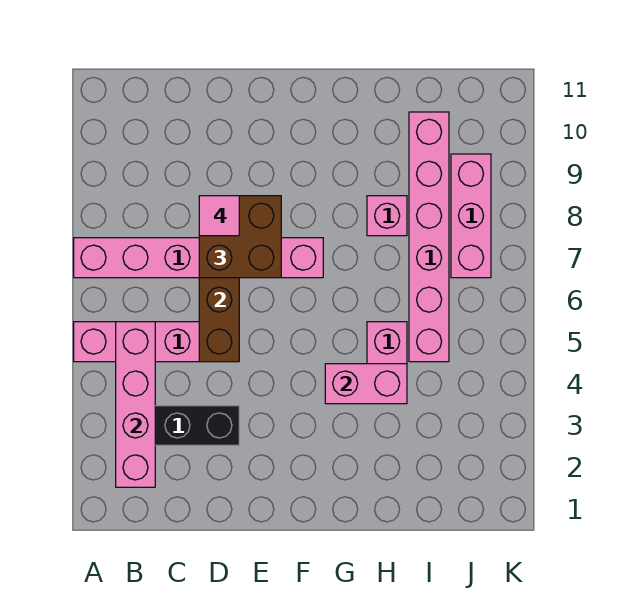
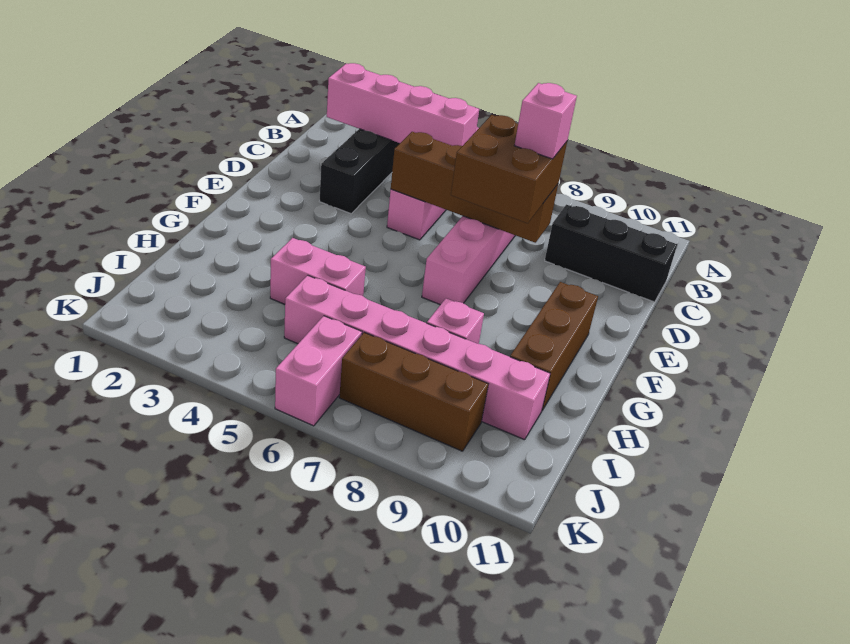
none -> black 1x3 brick [545,205,677,302]
pink 1x1 tile [199,196,239,236] -> pink 1x1 brick [514,83,577,159]
none -> brown 1x3 brick [510,282,598,410]
pink 1x2 brick [325,364,407,404] -> pink 1x2 brick moved to [275,316,362,426]
pink 1x3 brick [451,154,491,278] -> brown 1x3 brick [339,333,488,451]

